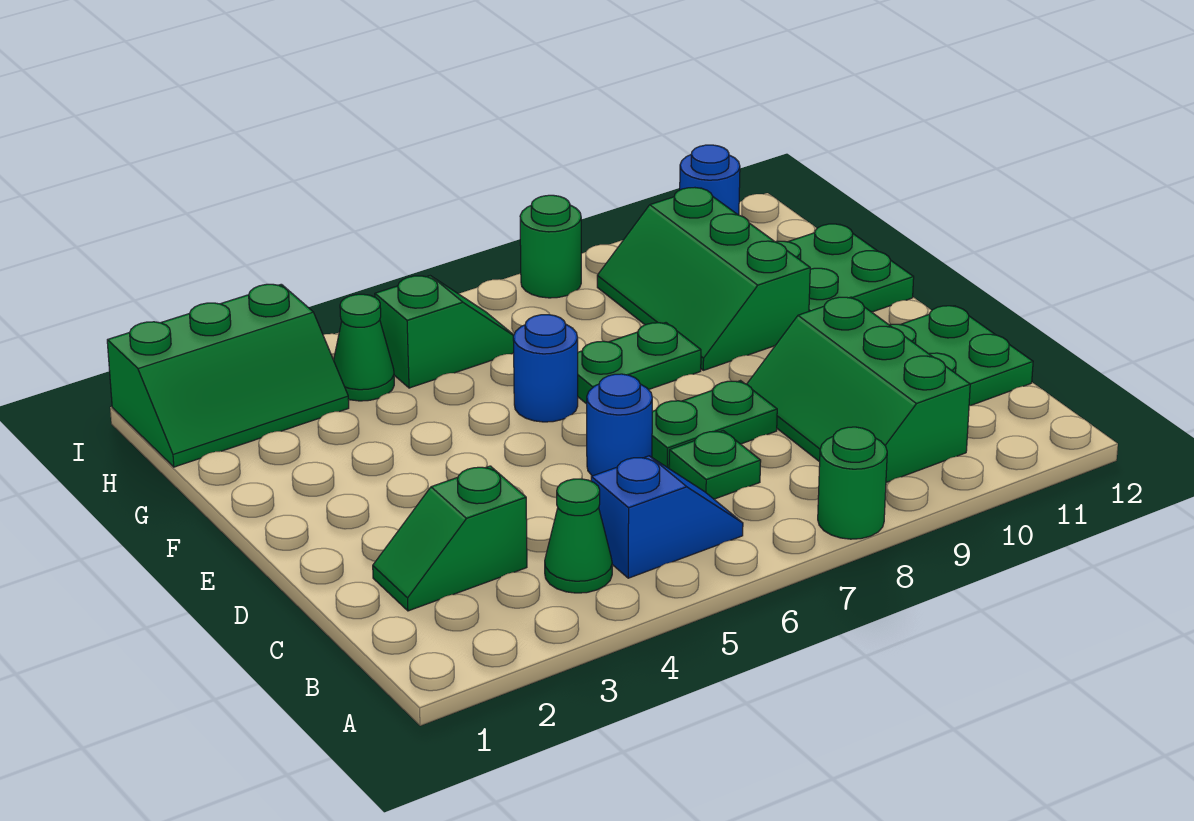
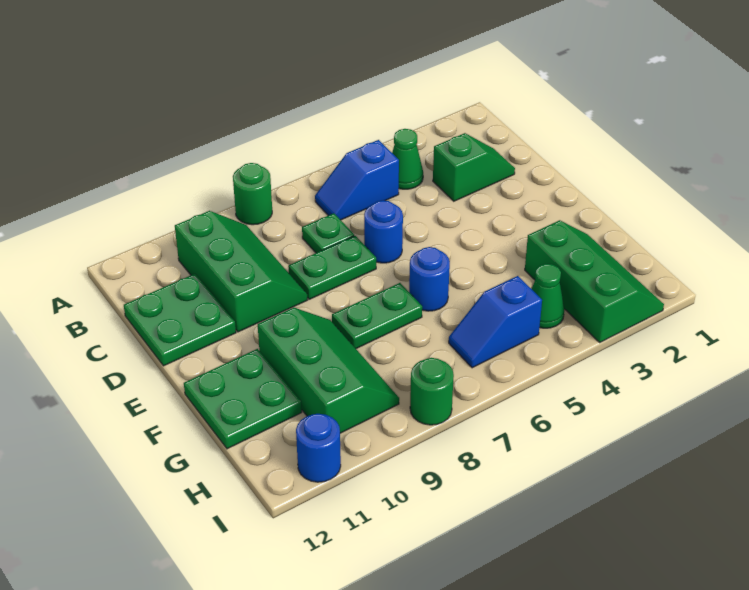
green 2x3 slope [107,284,349,467] -> green 2x3 slope turned to [525,220,664,342]
green 1x2 slope [375,276,514,388] -> blue 1x2 slope [449,276,542,368]

